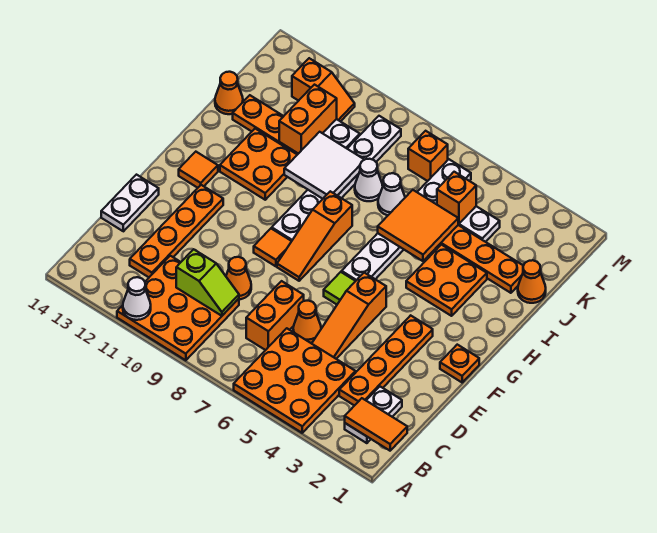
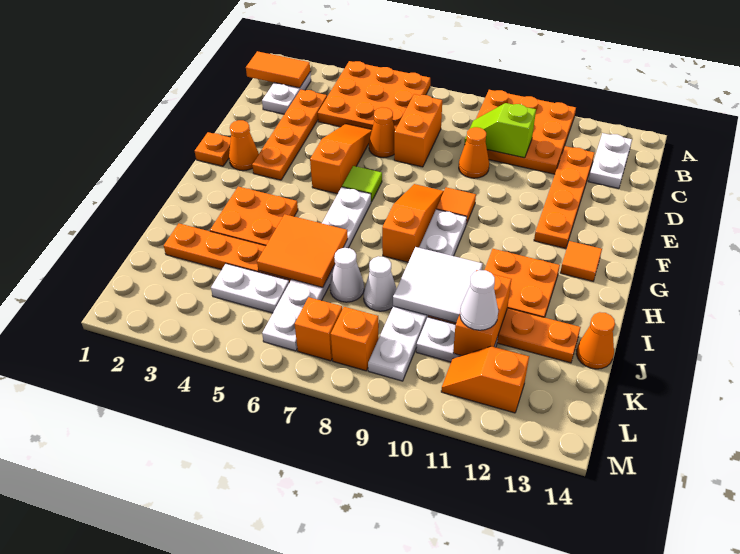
white 1x1 cone [123,277,151,320] -> white 1x1 cone moved to [460,270,498,330]
white 1x2 plate [101,175,159,231] -> white 1x2 plate moved to [588,133,632,188]
orange 1x1 cone [518,260,546,303] -> orange 1x1 cone moved to [229,120,259,171]
orange 1x1 brick [437,172,476,224] -> orange 1x1 brick moved to [331,307,379,371]

